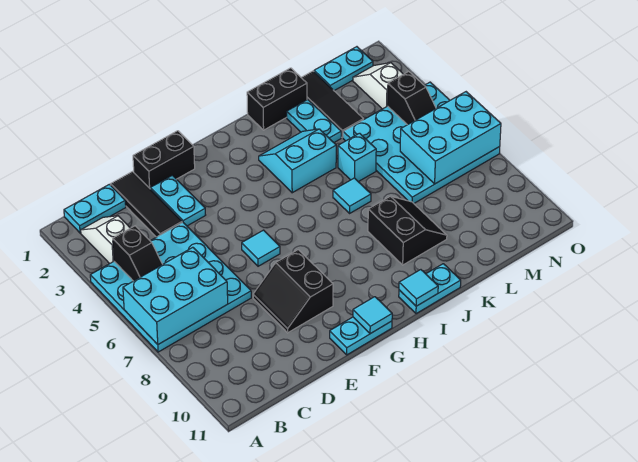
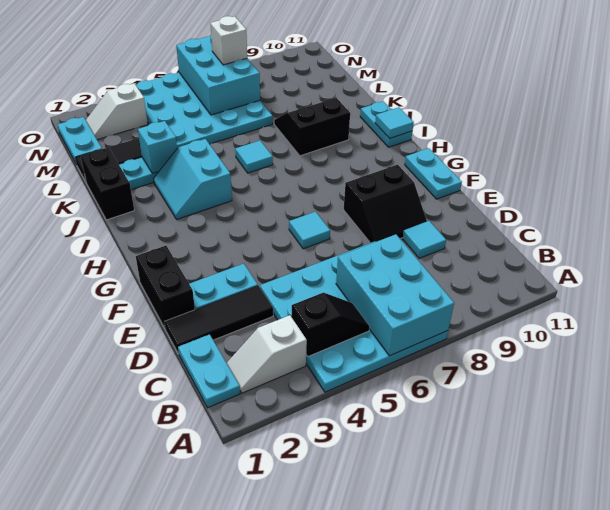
cyan 1x1 tile [353,297,392,334] -> cyan 1x1 tile moved to [403,221,446,258]
cyan 1x1 brick [338,133,376,182] -> cyan 1x1 brick moved to [138,121,177,173]
black 1x2 slope [387,72,436,125] -> none
none -> white 1x1 brick [210,16,247,65]

